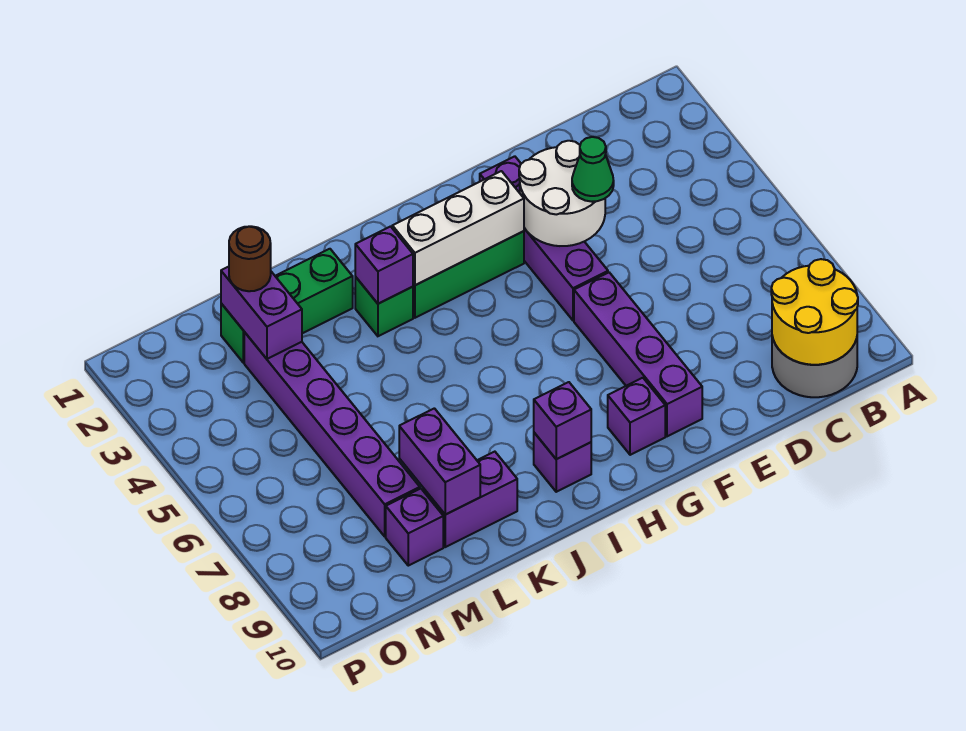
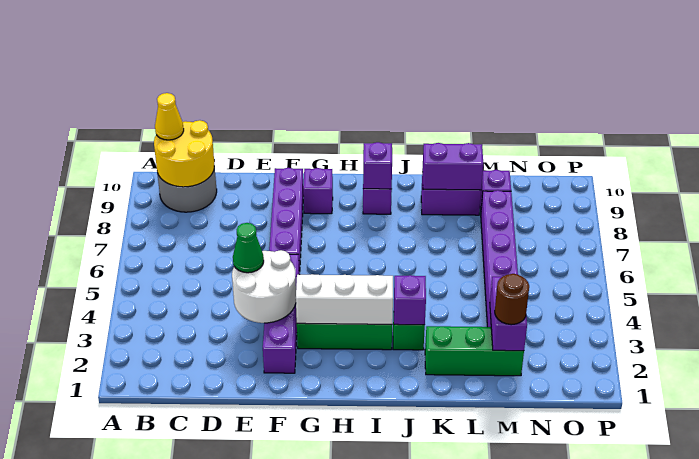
none -> yellow 1x1 cone [155,93,184,140]
purple 1x2 brick [399,408,480,515] -> purple 1x2 brick turned to [422,143,483,190]

